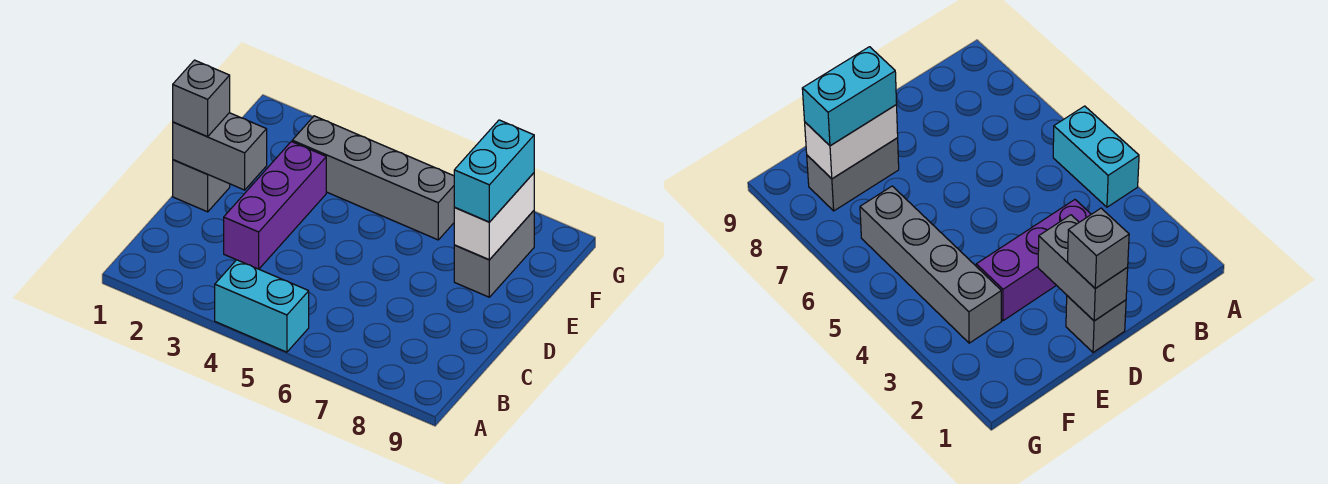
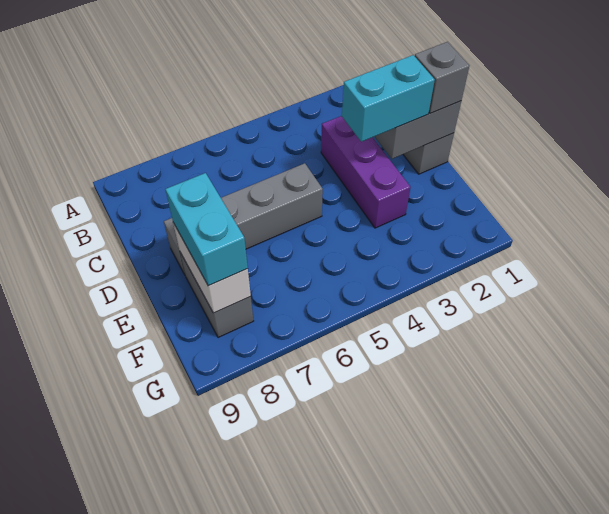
cyan 1x2 brick [215,260,309,352] -> cyan 1x2 brick moved to [342,55,435,142]
grey 1x4 brick [292,116,455,240] -> grey 1x4 brick moved to [164,163,323,274]

